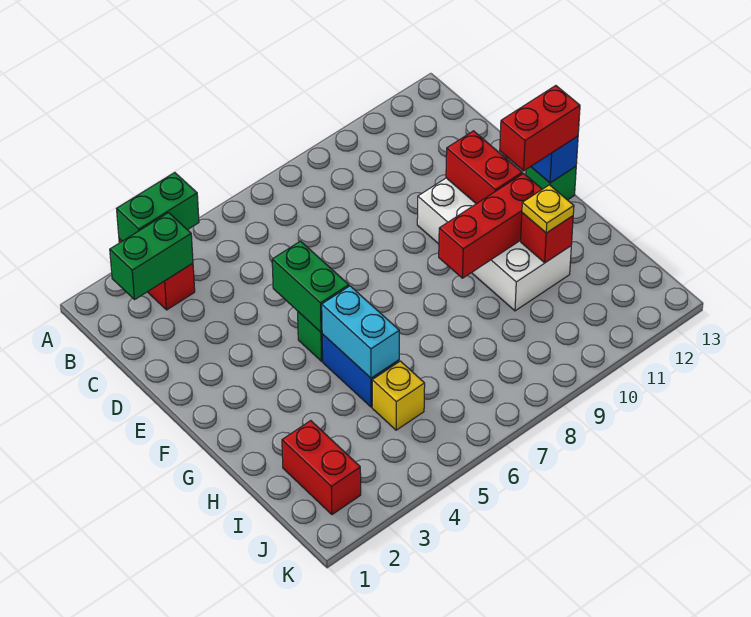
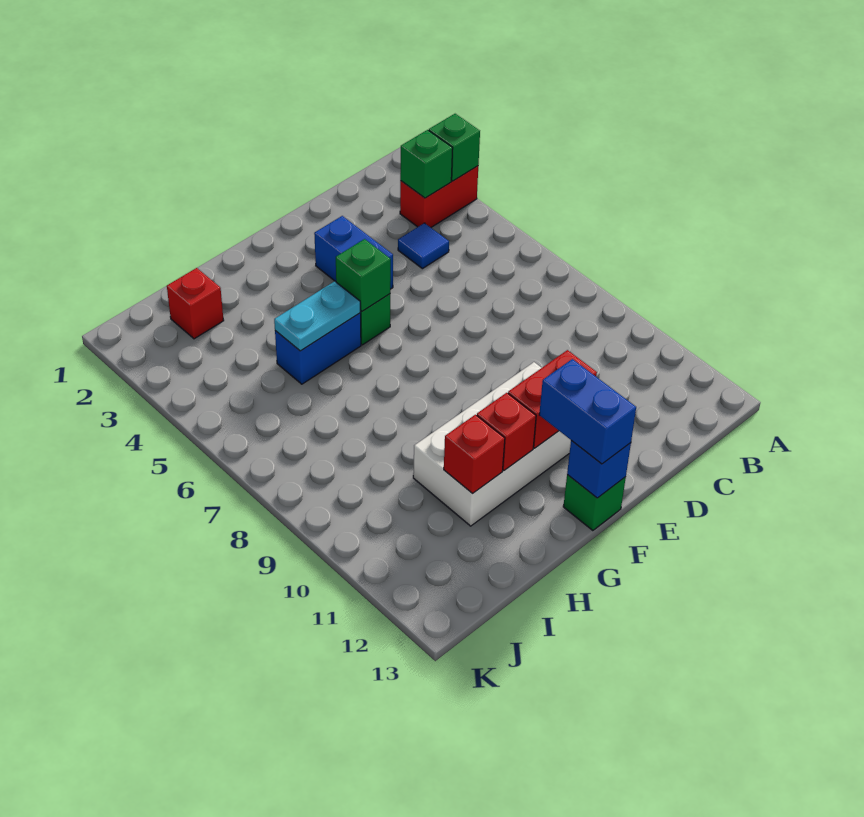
green 1x2 brick [117,173,199,241] -> green 1x1 brick [429,114,480,181]
green 1x2 brick [110,213,193,299] -> green 1x1 brick [400,130,453,198]
none -> blue 1x1 tile [398,223,449,269]
none -> blue 1x2 brick [314,216,393,289]
green 1x2 brick [272,241,349,332] -> green 1x1 brick [336,239,391,311]
red 1x2 brick [500,86,580,171] -> blue 1x2 brick [539,359,636,464]
cyan 1x2 brick [322,286,399,378] -> cyan 1x2 plate [274,281,360,351]
red 1x3 brick [439,174,542,278] -> red 1x1 brick [477,393,536,470]
yellow 1x1 plate [522,185,574,233] -> none
red 1x2 brick [282,421,361,514] -> red 1x1 brick [167,268,224,339]
yellow 1x1 brick [372,361,425,430] -> none

